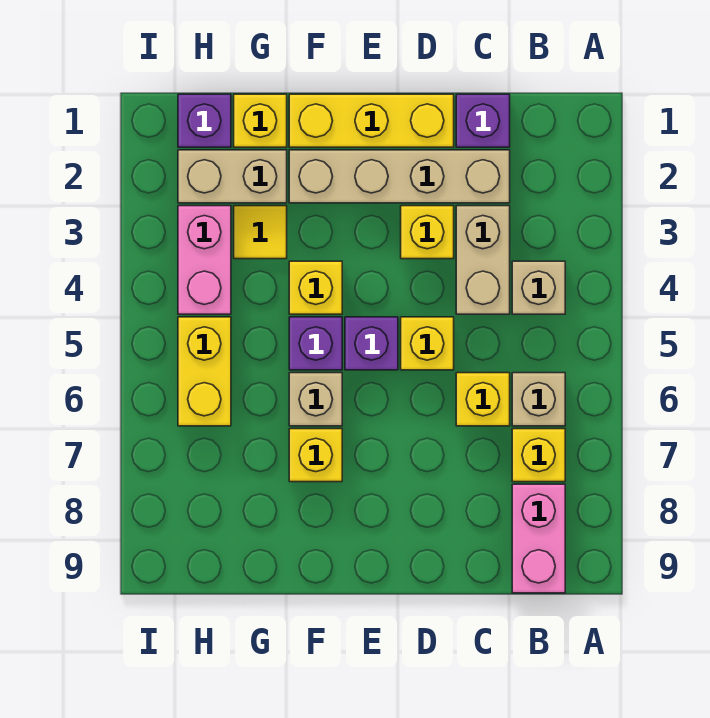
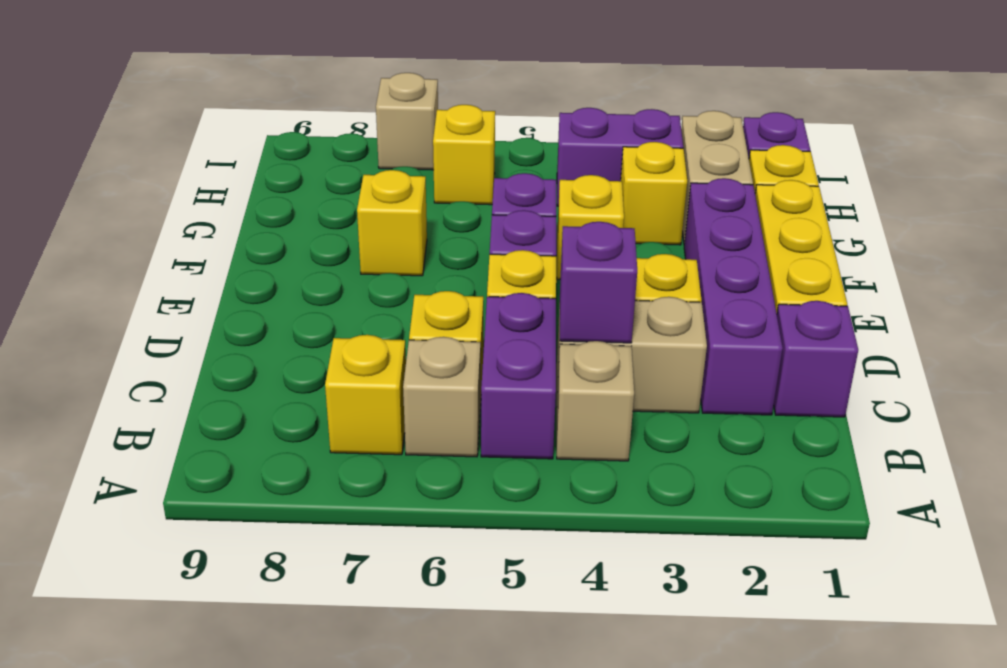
none -> purple 1x2 brick [481,293,556,459]
pink 1x2 brick [512,484,565,593] -> none
tan 1x4 brick [289,150,510,203] -> purple 1x4 brick [684,178,783,415]
none -> purple 1x1 brick [560,222,637,343]
tan 1x1 brick [289,373,342,426] -> tan 1x1 brick moved to [376,73,438,170]
yellow 1x1 tile [234,206,287,259] -> yellow 1x1 brick [621,142,687,245]
pink 1x2 brick [178,206,231,314] -> purple 1x2 brick [557,108,683,206]
yellow 1x2 brick [178,317,231,426] -> yellow 1x1 brick [433,105,495,205]

